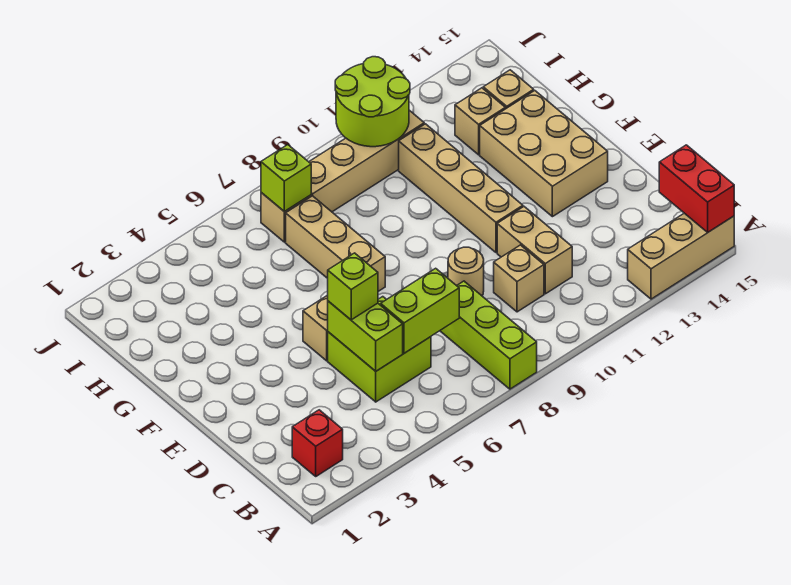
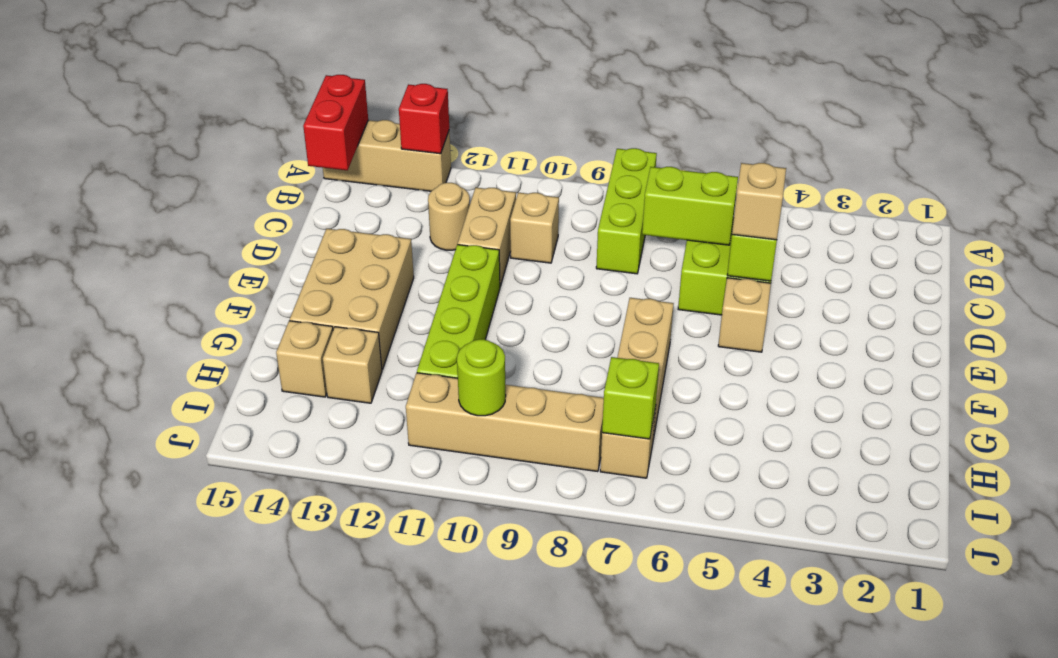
red 1x1 brick [292,410,343,476] -> red 1x1 brick moved to [399,84,449,154]
lime 1x1 brick [328,253,378,320] -> tan 1x1 brick [732,163,786,240]
tan 1x1 round brick [448,247,484,296] -> tan 1x1 round brick moved to [428,183,470,250]
tan 1x4 brick [399,124,523,253] -> lime 1x4 brick [417,245,500,378]
lime 2x2 round brick [335,57,410,147] -> lime 1x1 round brick [457,339,506,416]

